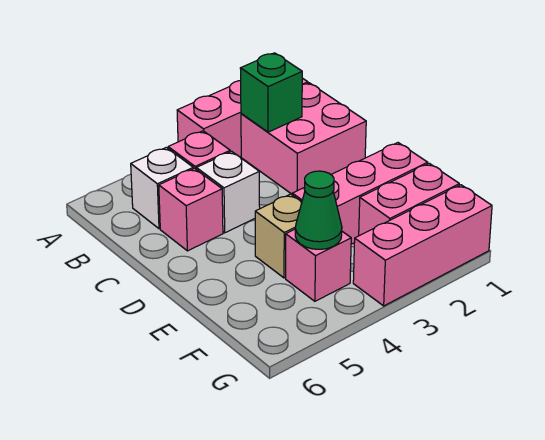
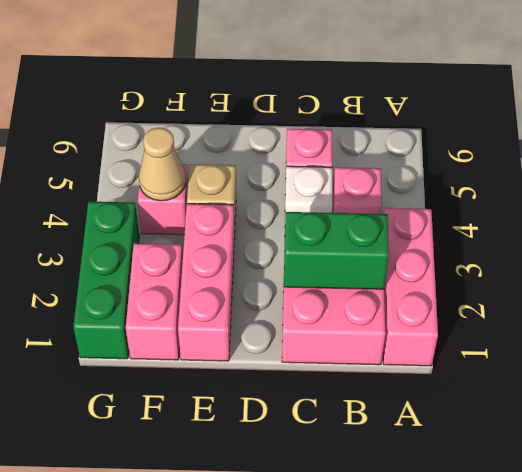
green 1x1 brick [240,53,302,132] -> green 1x2 brick [284,212,389,289]
white 1x1 brick [131,147,193,229] -> none
green 1x1 cone [295,171,342,249] -> tan 1x1 cone [139,128,186,201]
pink 1x3 brick [353,185,492,306] -> green 1x3 brick [73,202,139,359]

